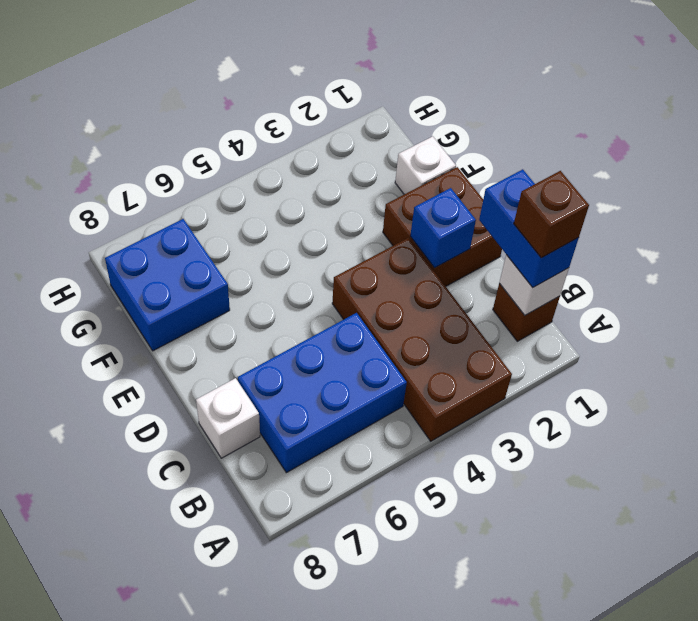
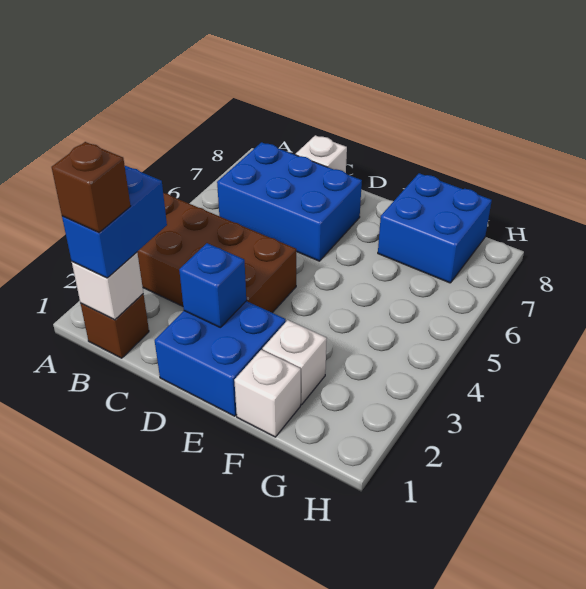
blue 1x2 brick [479,169,579,287] -> blue 1x2 brick turned to [62,166,167,278]
blue 2x3 brick [238,313,407,473] -> blue 2x3 brick turned to [217,142,362,261]
brown 2x2 brick [383,167,502,286] -> blue 2x2 brick [155,301,286,416]
none -> white 1x1 brick [262,320,327,405]

